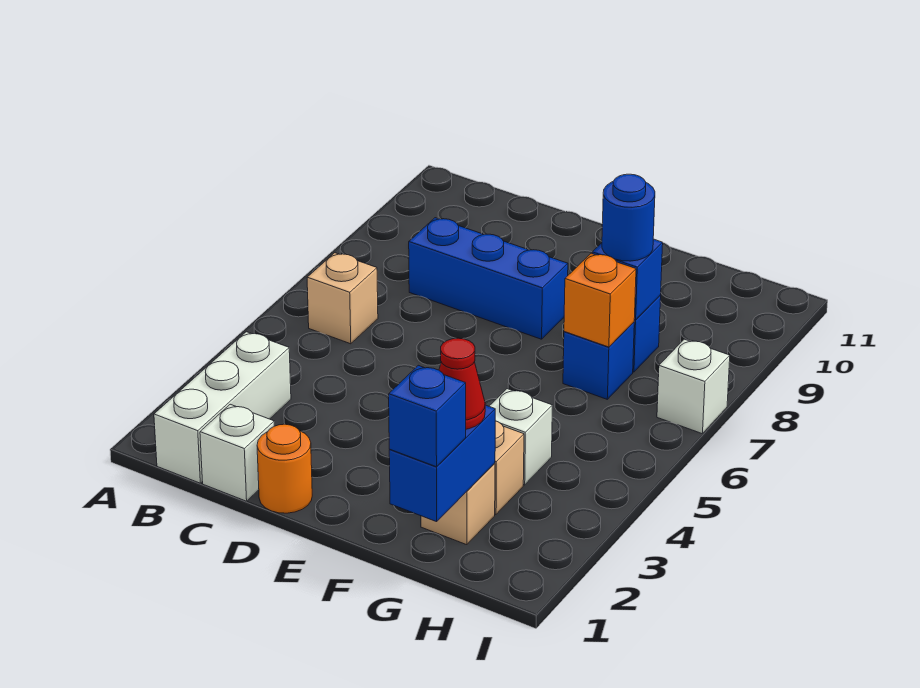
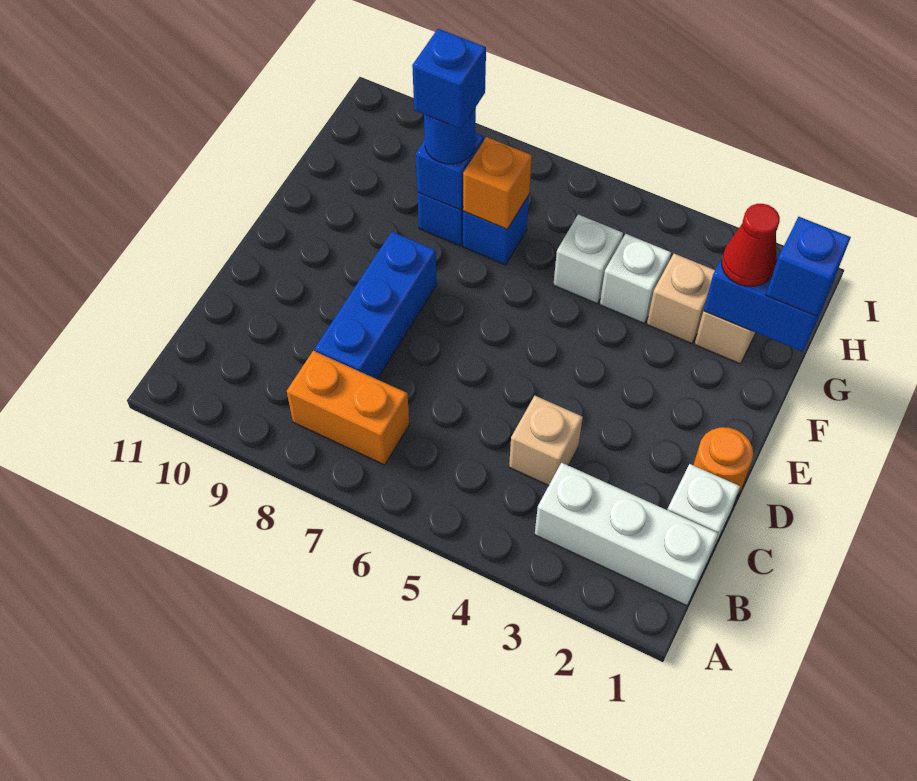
tan 1x1 brick [307,253,378,344] -> tan 1x1 brick moved to [509,396,583,485]
none -> orange 1x2 brick [287,351,409,465]
none -> blue 1x1 brick [412,29,486,129]
white 1x1 brick [657,339,730,434] -> white 1x1 brick moved to [553,215,623,303]

